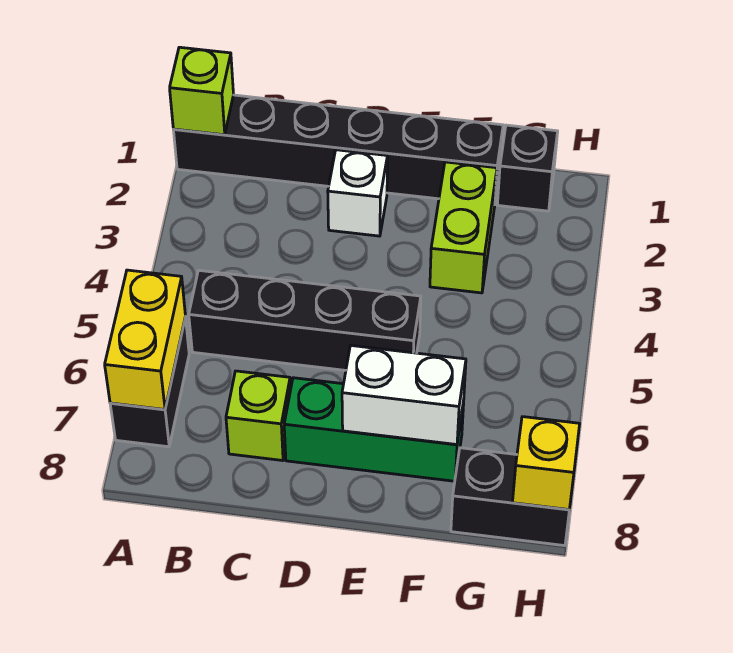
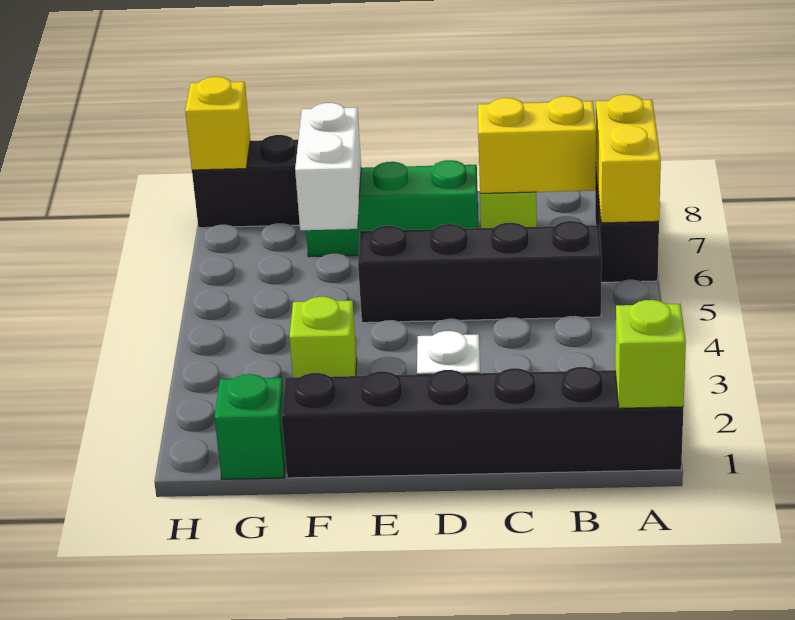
none -> yellow 1x2 brick [478,96,596,193]
white 1x2 brick [342,346,466,445] -> white 1x2 brick turned to [295,103,361,230]
lime 1x2 brick [430,162,497,293] -> lime 1x1 brick [289,297,357,377]
black 1x1 brick [497,125,558,211] -> green 1x1 brick [215,374,286,479]

